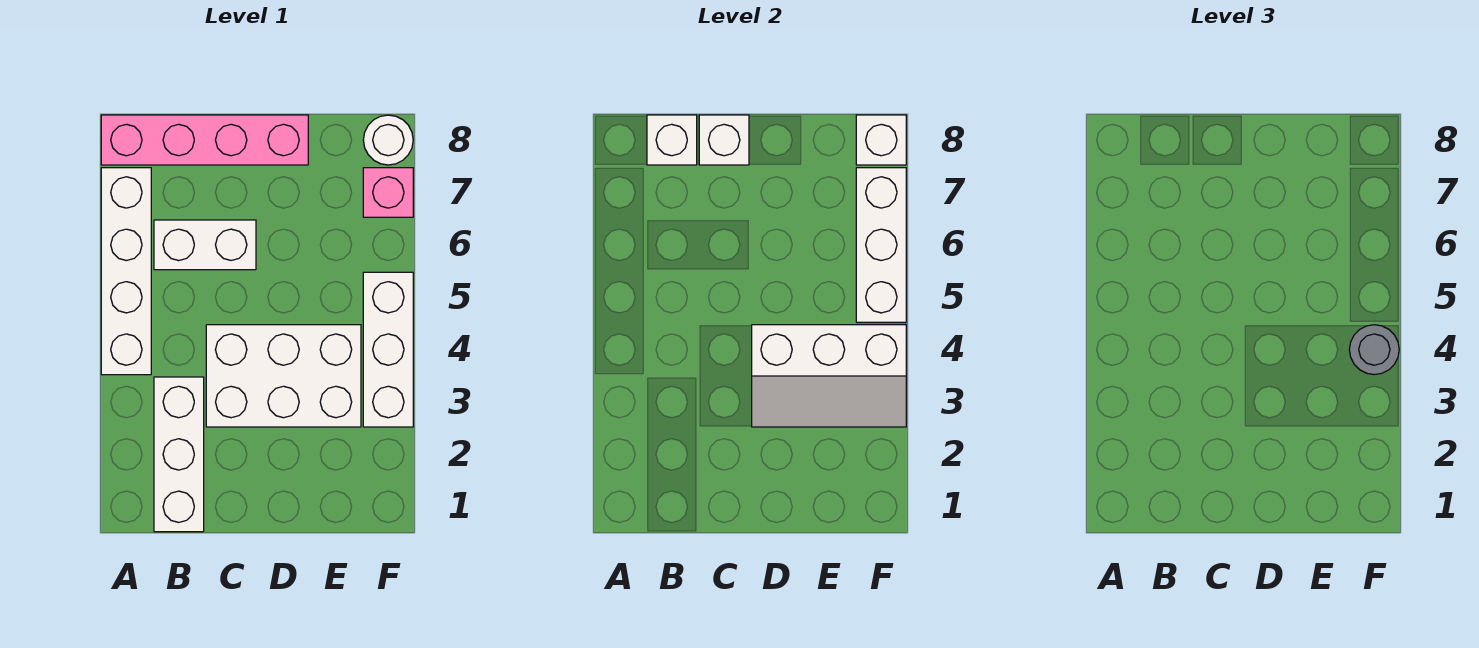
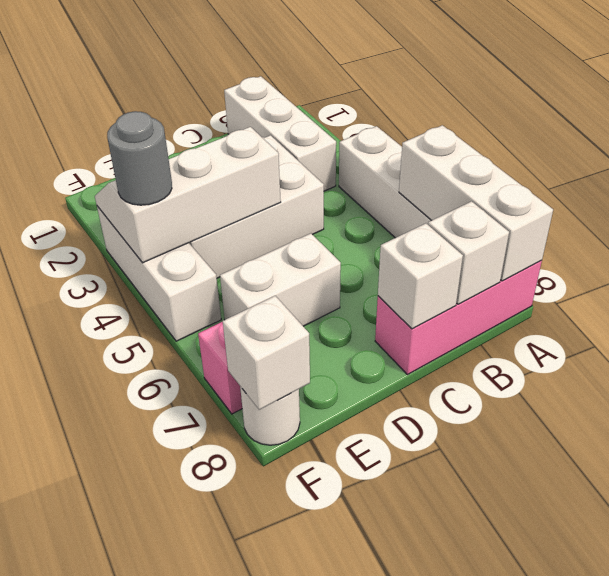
pink 1x4 brick [101,115,308,165] -> pink 1x3 brick [375,260,542,375]
white 1x2 brick [154,220,256,270] -> white 1x2 brick moved to [220,233,341,326]
white 1x3 brick [856,168,906,322] -> white 1x3 brick moved to [399,125,553,281]

